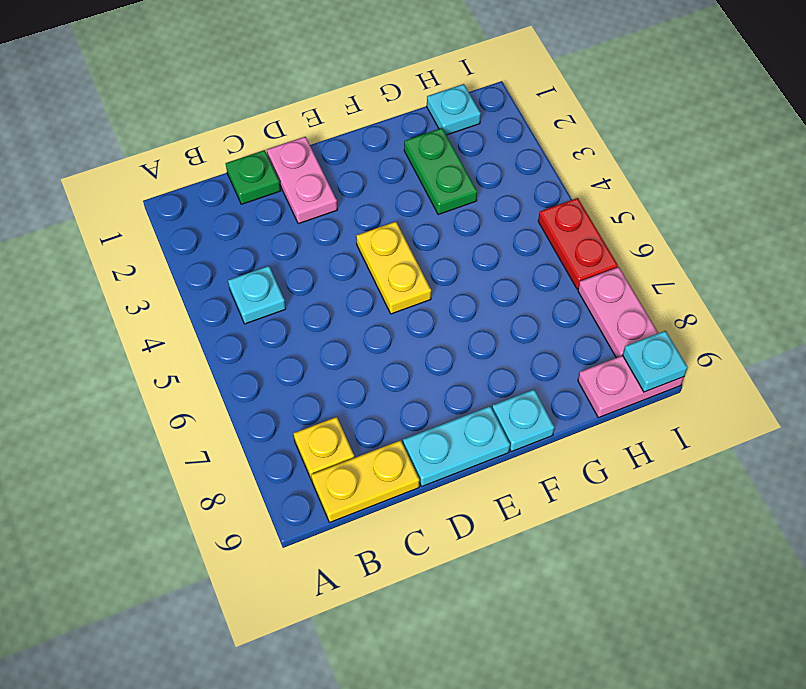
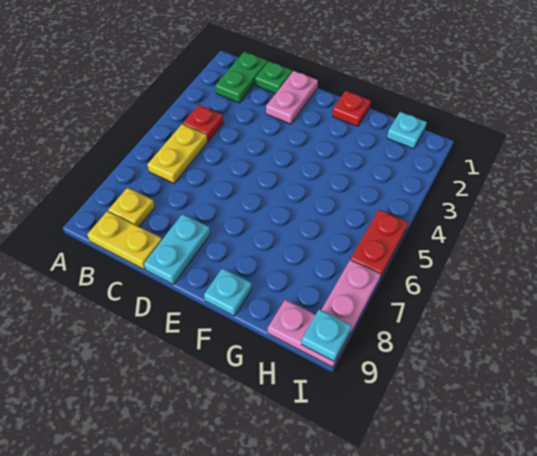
cyan 1x1 plate [228,266,286,324] -> red 1x1 plate [183,105,224,141]
cyan 1x2 plate [403,406,510,487] -> cyan 1x2 plate turned to [144,214,210,284]
yellow 1x2 plate [356,222,431,314] -> yellow 1x2 plate moved to [147,124,208,183]
none -> red 1x1 plate [332,91,371,127]
green 1x2 plate [404,128,477,215] -> green 1x2 plate moved to [215,52,267,103]

